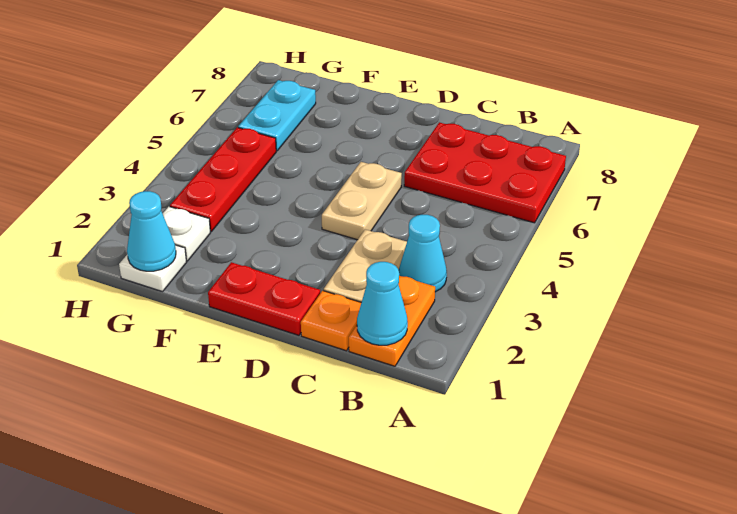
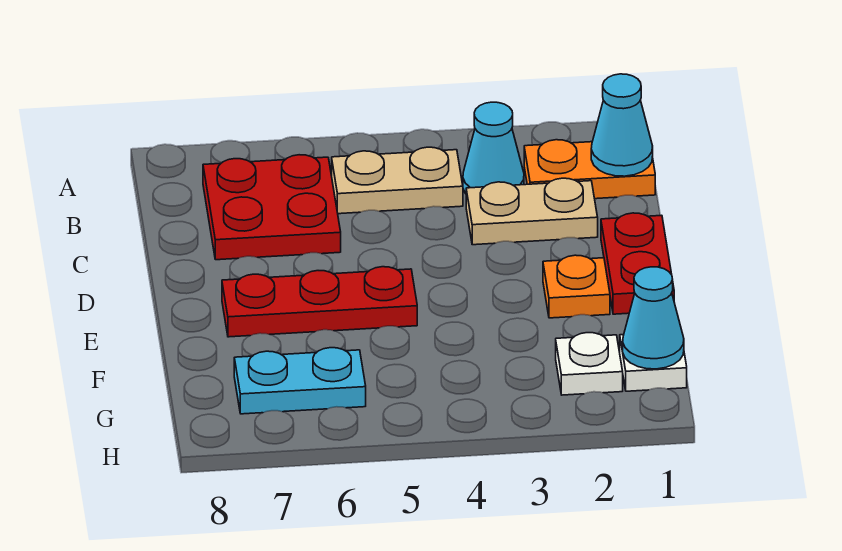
red 2x3 plate [404,122,566,223] -> red 2x2 plate [203,155,341,260]
orange 1x1 plate [301,291,361,351] -> orange 1x1 plate moved to [543,255,610,318]
tan 1x2 plate [322,162,402,240] -> tan 1x2 plate moved to [332,147,463,214]
red 1x3 plate [170,127,276,231] -> red 1x3 plate moved to [222,267,417,337]

